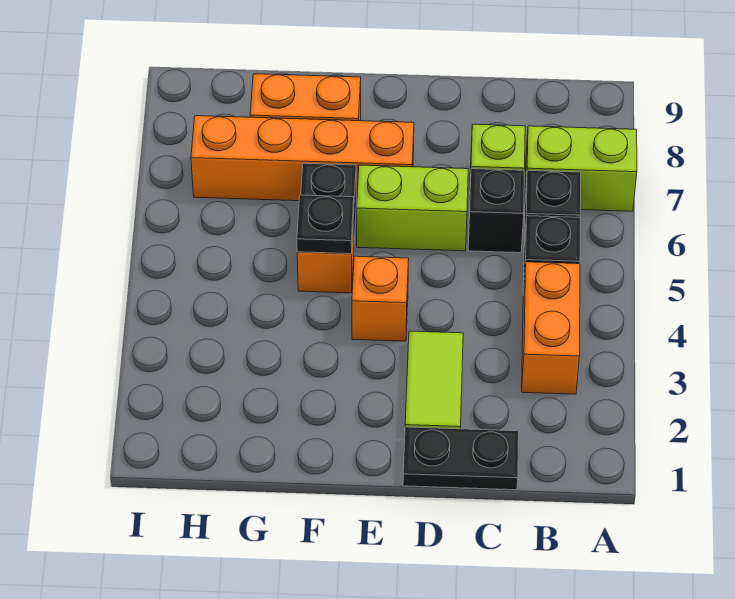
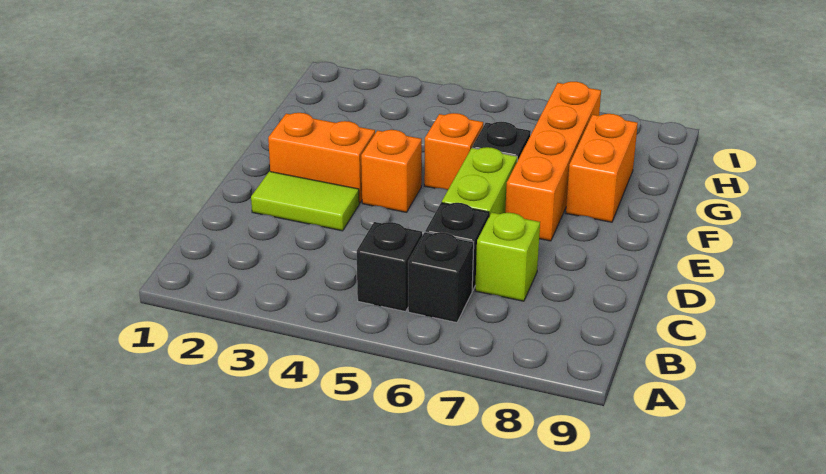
lime 1x2 brick [525,126,637,211] -> none
orange 1x2 brick [522,262,580,394] -> orange 1x2 brick moved to [268,113,375,203]
black 1x2 plate [403,427,519,490] -> none
black 1x1 plate [297,195,354,254] -> none

